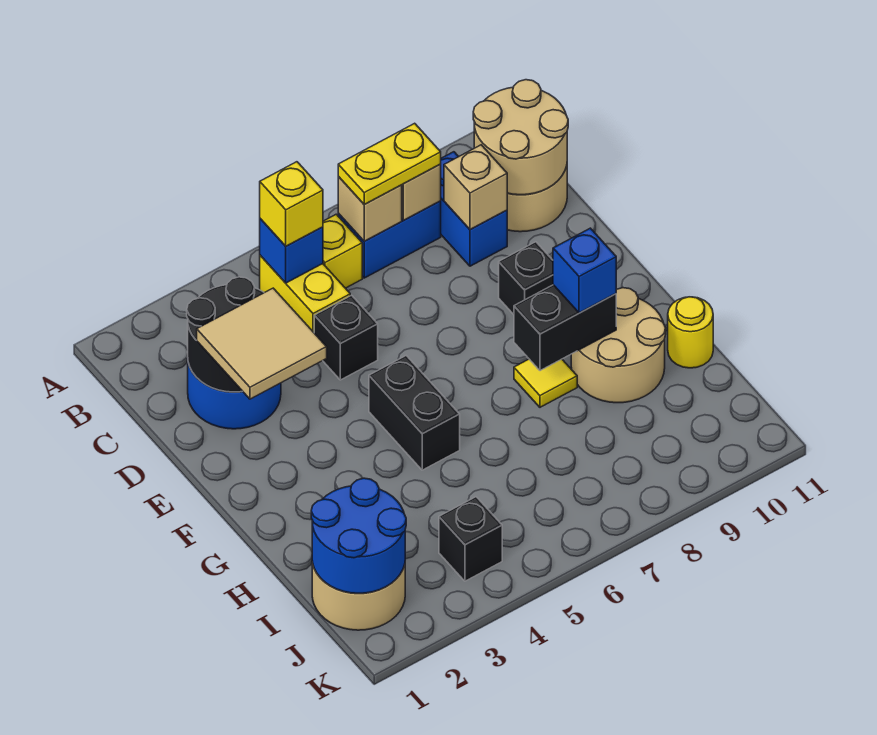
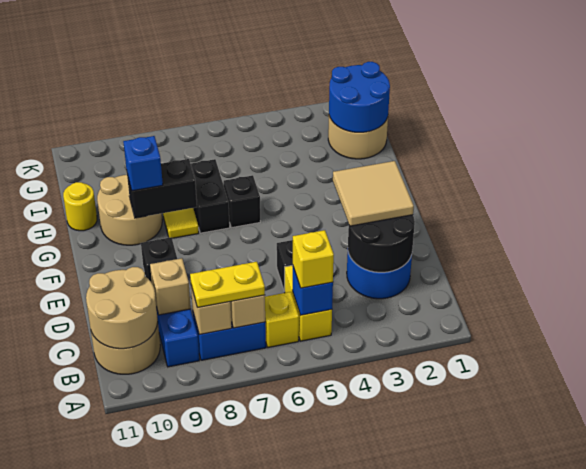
black 1x2 brick [369,356,460,470] -> black 1x2 brick moved to [191,159,230,233]
black 1x1 brick [439,497,502,581] -> black 1x1 brick moved to [224,175,260,228]

